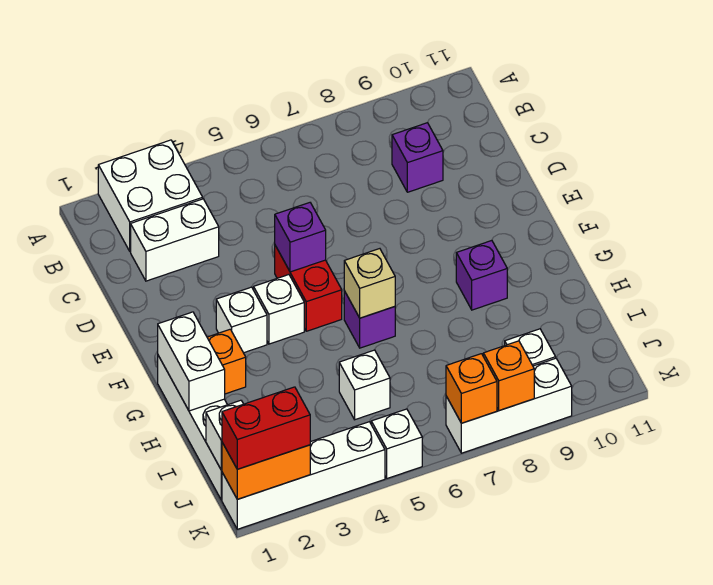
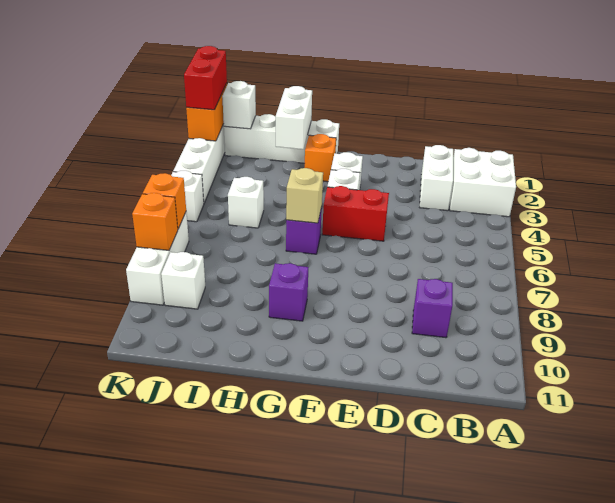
purple 1x1 brick [275,203,326,272] -> none
white 1x2 brick [158,312,225,411] -> white 1x2 brick turned to [276,86,312,149]

